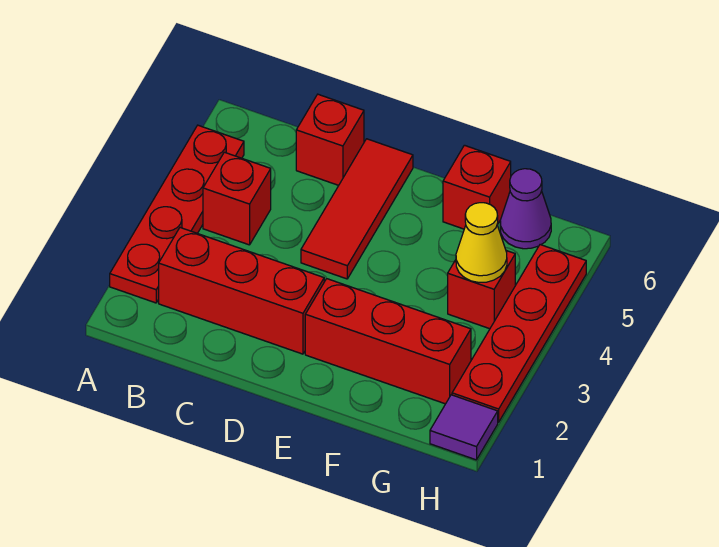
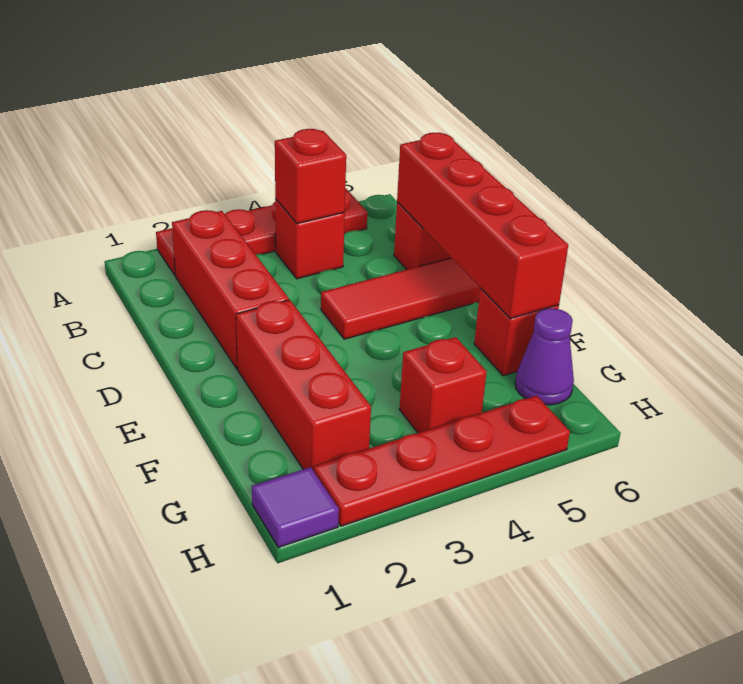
none -> red 1x1 brick [275,129,346,224]
none -> red 1x4 brick [397,133,568,319]
yellow 1x1 cone [456,203,507,283] -> none

